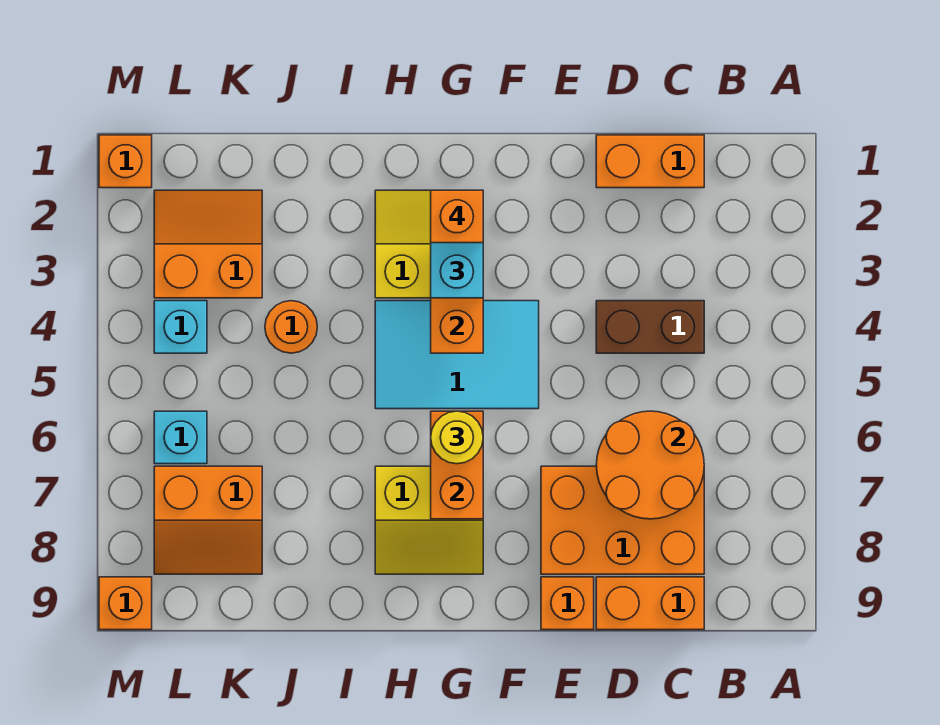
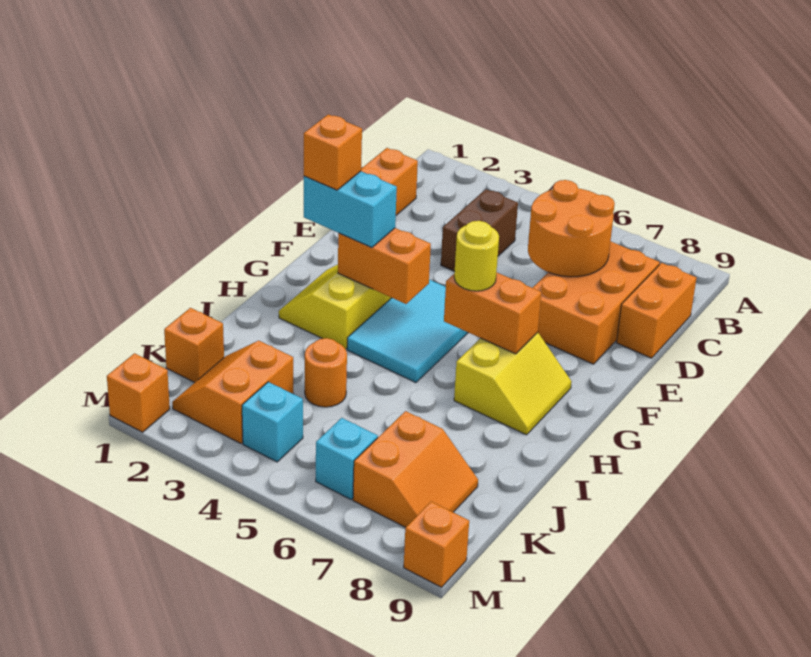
orange 1x1 brick [541,577,594,630] -> orange 1x1 brick moved to [164,308,224,383]

